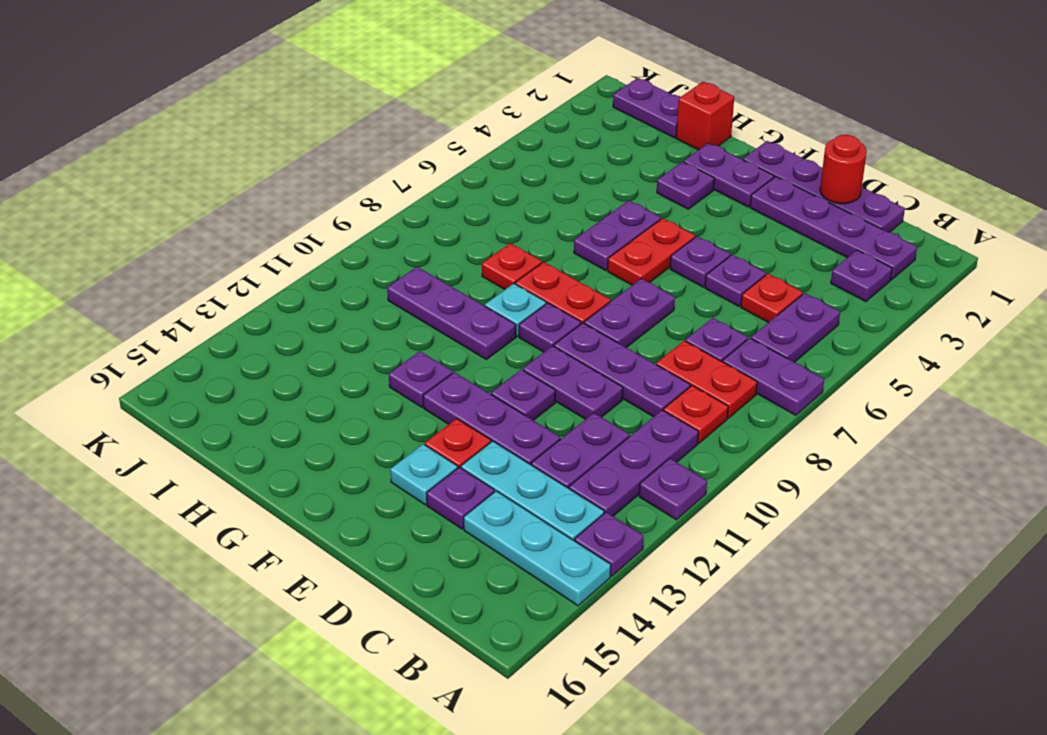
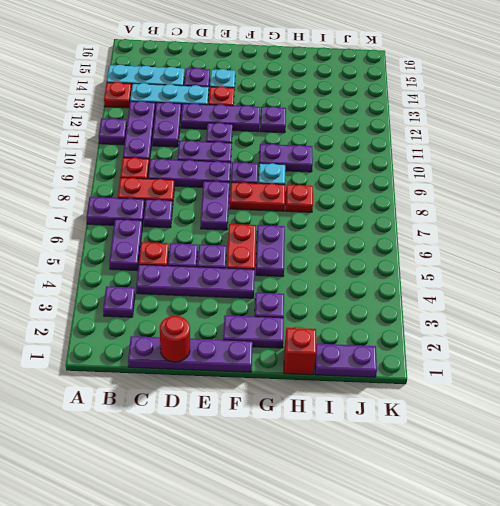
purple 1x1 plate [574,512,644,576] -> red 1x1 plate [104,82,132,108]
purple 1x4 plate [750,177,917,280] -> purple 1x4 plate moved to [136,265,255,298]
purple 1x3 plate [387,267,516,359] -> purple 1x2 plate [259,144,313,172]

